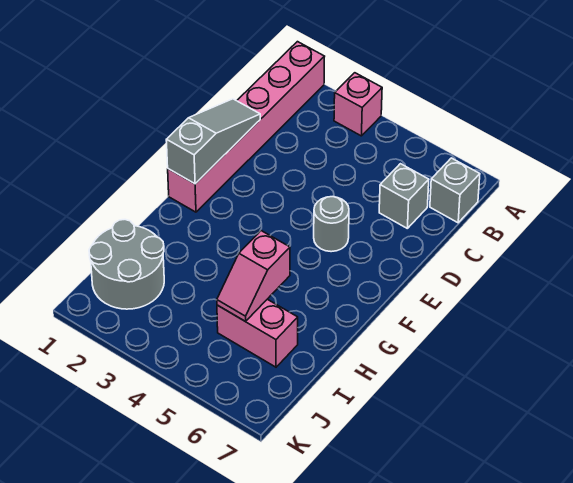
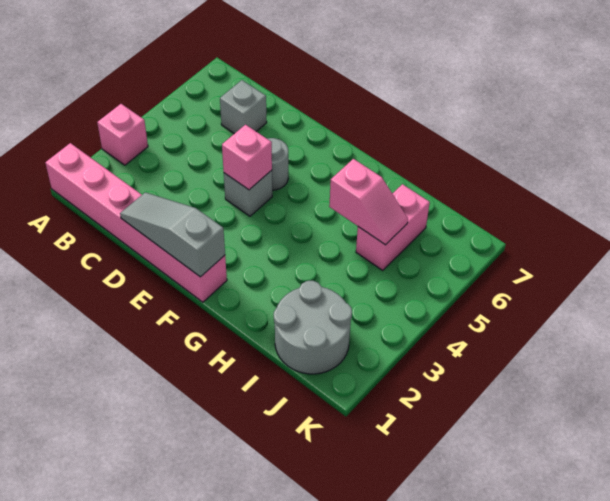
grey 1x1 brick [430,158,480,223] -> grey 1x1 brick moved to [224,170,272,216]
none -> pink 1x1 brick [222,125,272,190]

